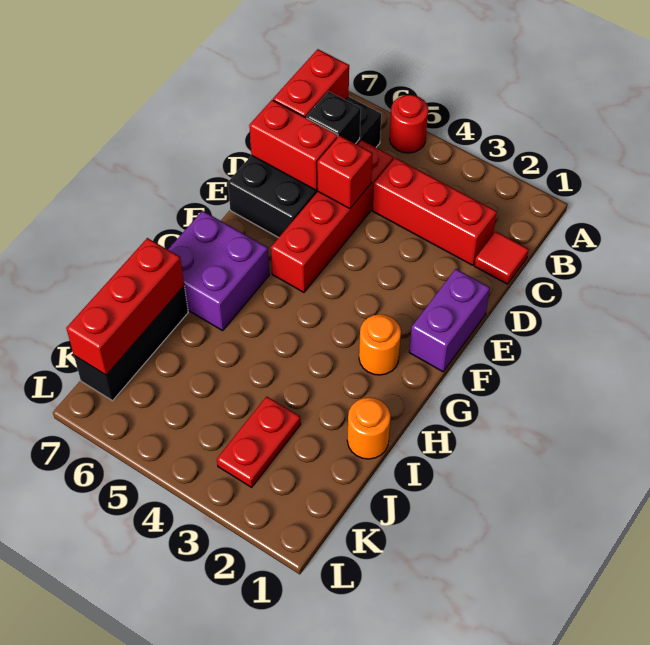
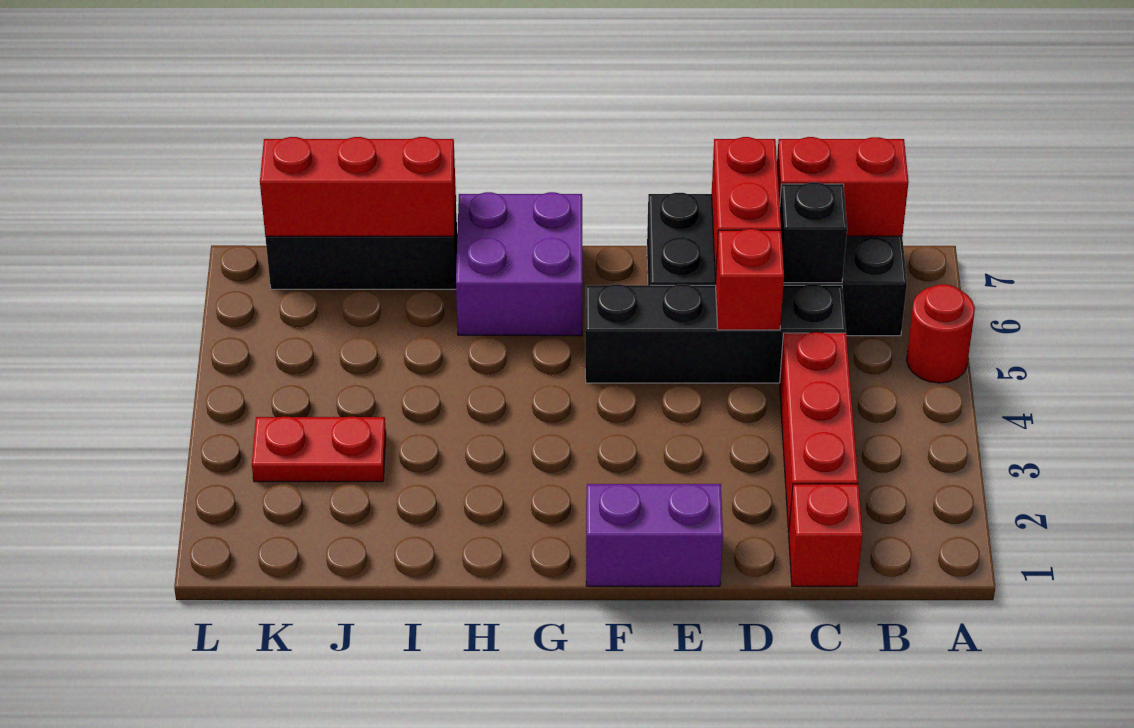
red 1x1 tile [474,231,529,284] -> red 1x1 brick [789,484,863,586]
red 1x4 brick [271,140,393,292] -> black 1x4 brick [585,284,846,383]
orange 1x1 round brick [359,314,401,375] -> none
orange 1x1 round brick [347,397,391,459] -> none

